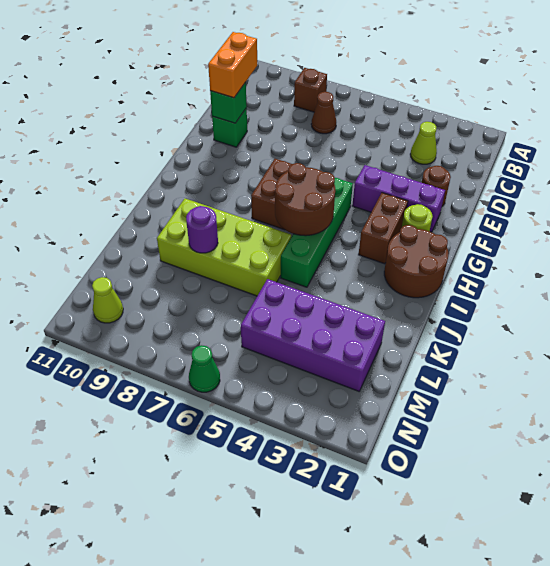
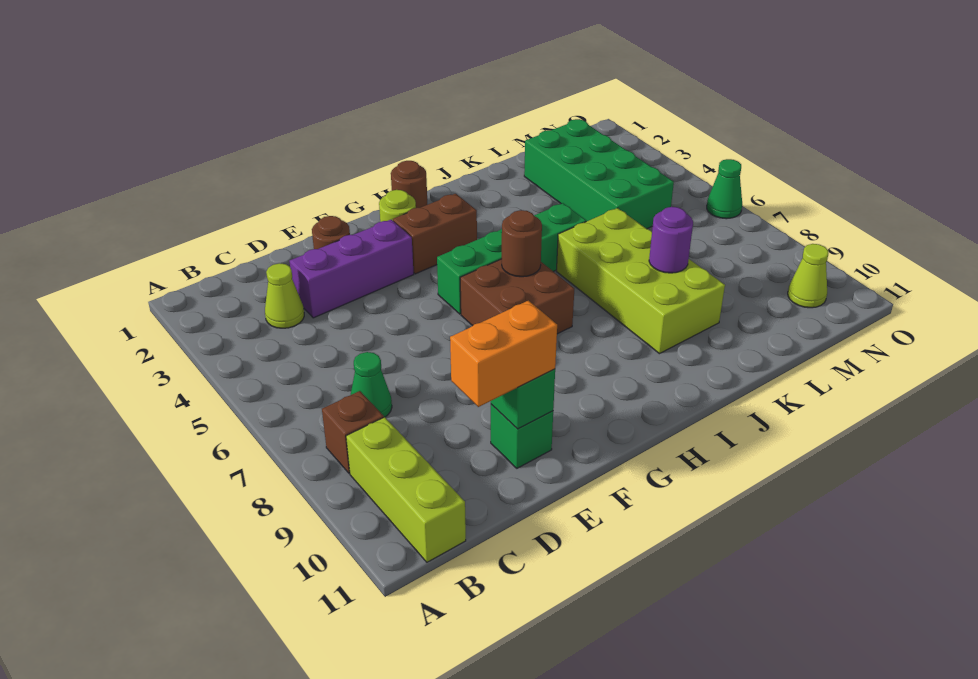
none -> lime 1x3 brick [346,417,466,562]
brown 1x1 cone [311,92,336,134] -> green 1x1 cone [351,352,392,417]
purple 1x3 brick [352,165,445,232] -> purple 1x3 brick turned to [289,220,414,318]
brown 2x2 round brick [384,225,448,298] -> brown 1x1 round brick [391,161,428,208]
brown 2x2 round brick [275,163,335,236] -> brown 1x1 round brick [502,210,542,277]
purple 2x4 brick [241,279,385,391] -> green 2x4 brick [524,119,674,229]

